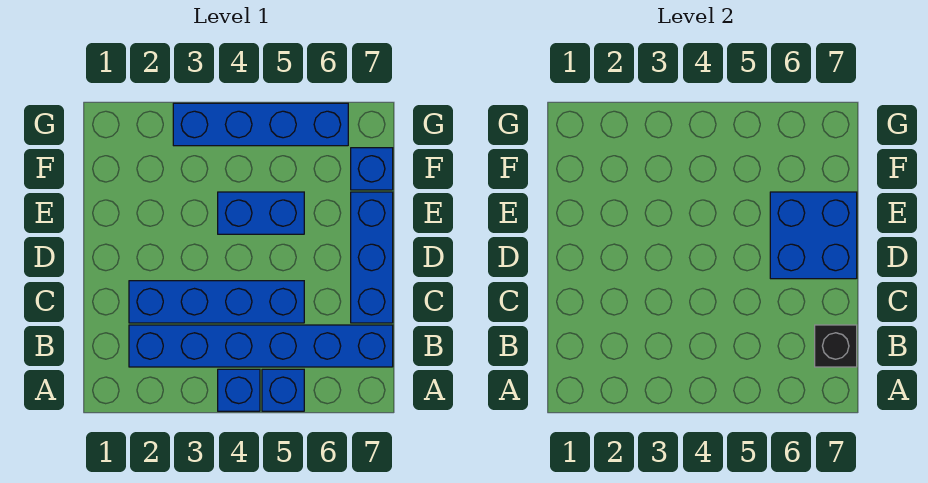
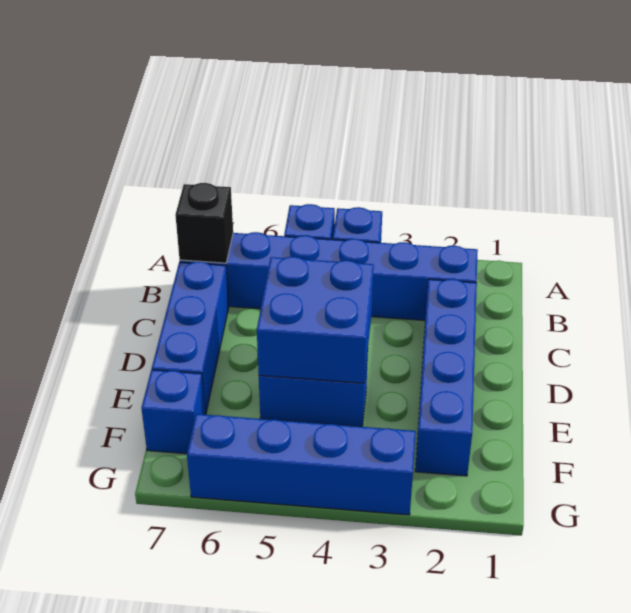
blue 1x4 brick [129,281,304,323] -> blue 1x4 brick turned to [415,279,477,476]
blue 2x2 brick [770,192,857,279] -> blue 2x2 brick moved to [257,257,374,383]

